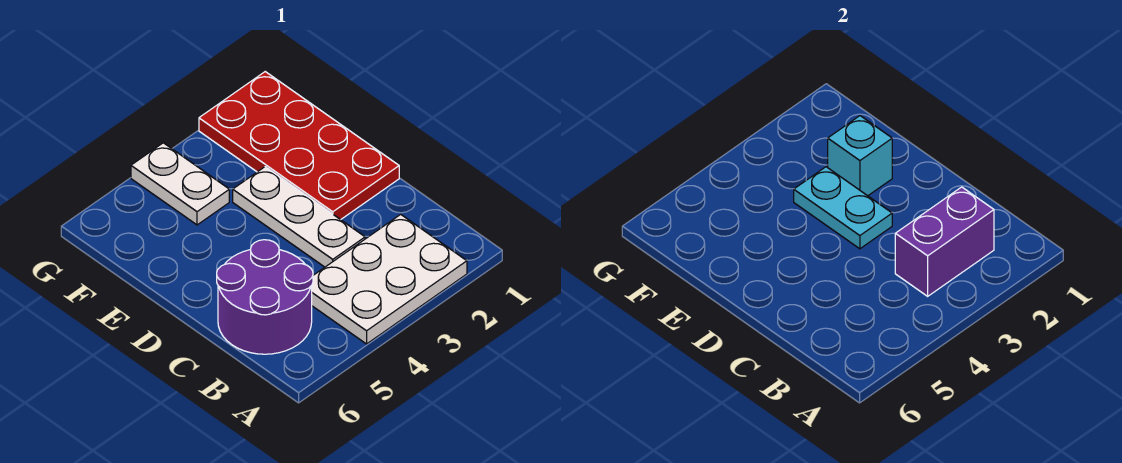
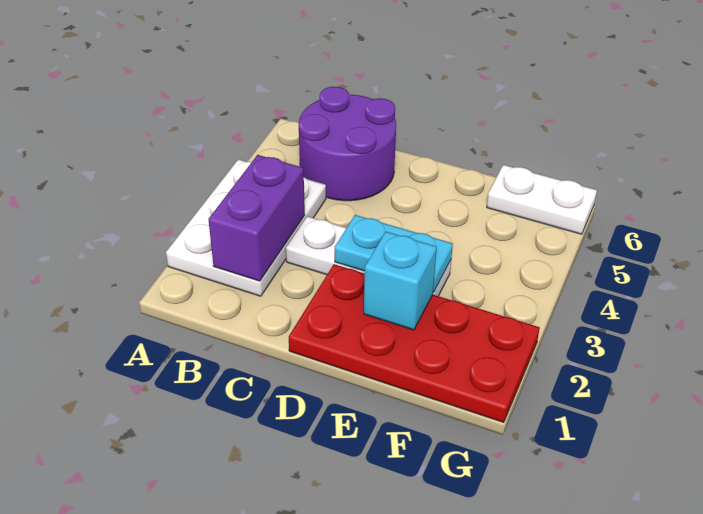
white 1x2 plate [131,143,229,225] -> white 1x2 plate moved to [487,165,597,234]

